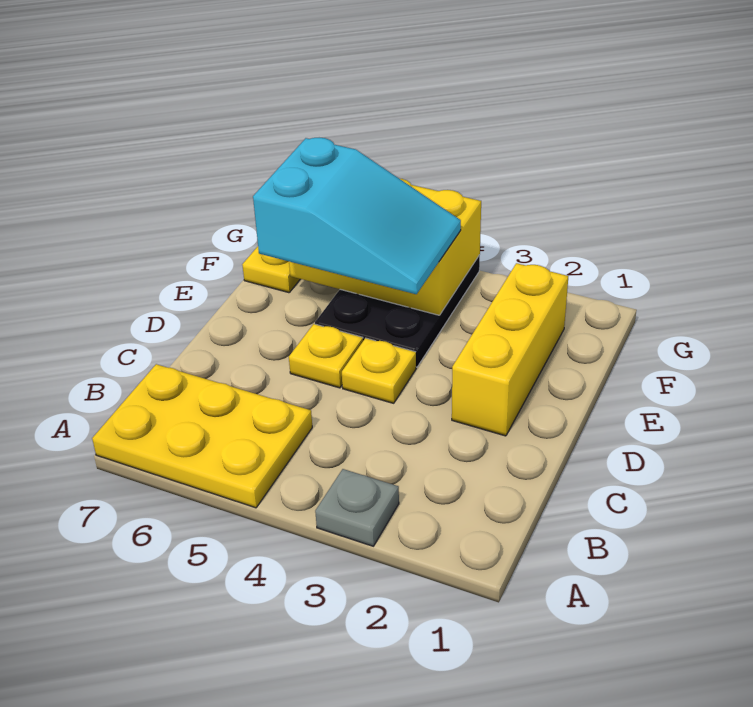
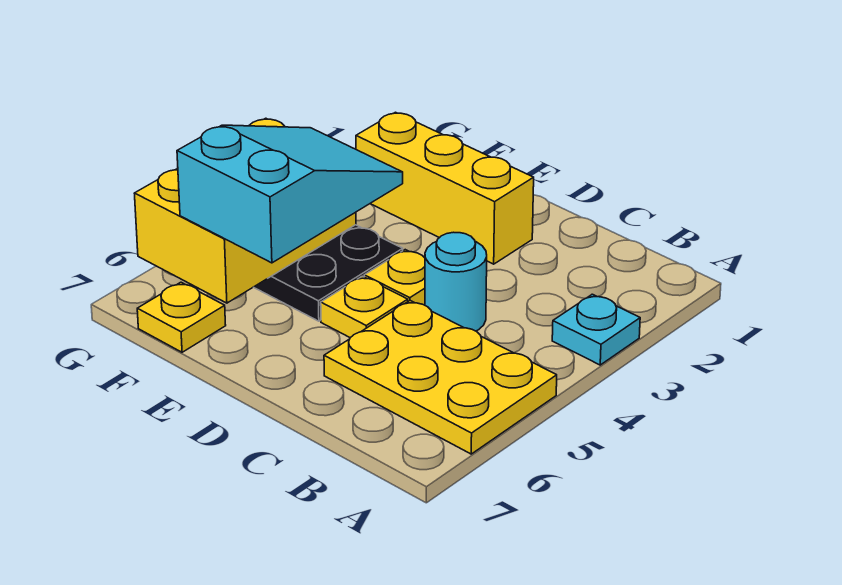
grey 1x1 plate [315,469,399,546] -> cyan 1x1 plate [552,294,640,365]
yellow 2x3 plate [92,364,312,508] -> yellow 2x3 plate turned to [324,301,557,454]
none -> cyan 1x1 round brick [425,232,487,331]

